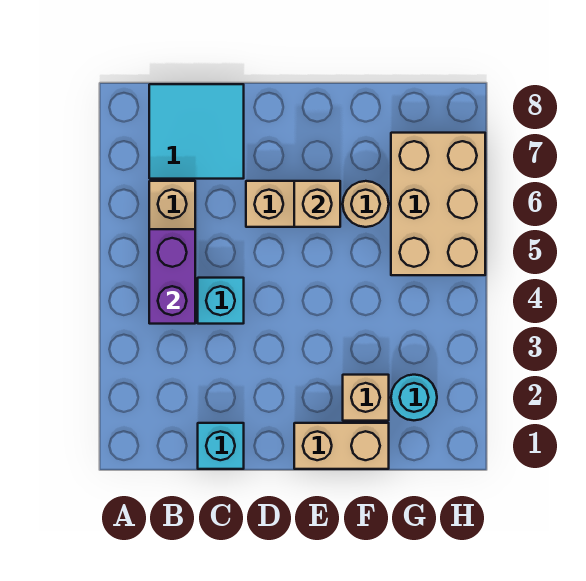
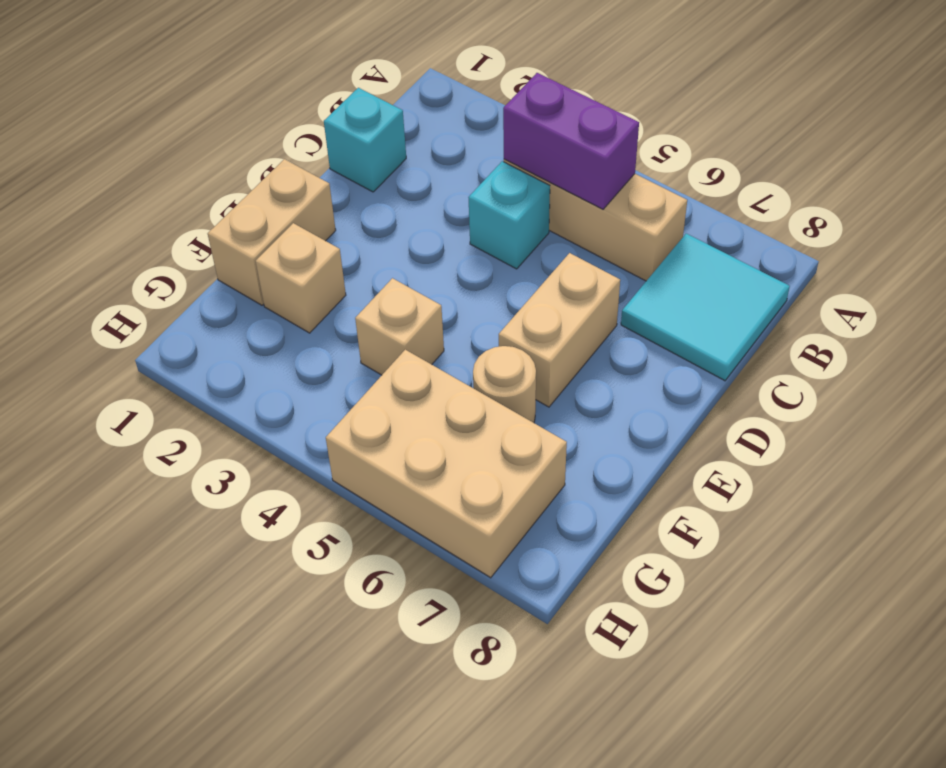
tan 1x1 brick [294,181,340,227] -> tan 1x1 brick moved to [355,278,444,375]
cyan 1x1 round brick [391,375,437,420] -> none

